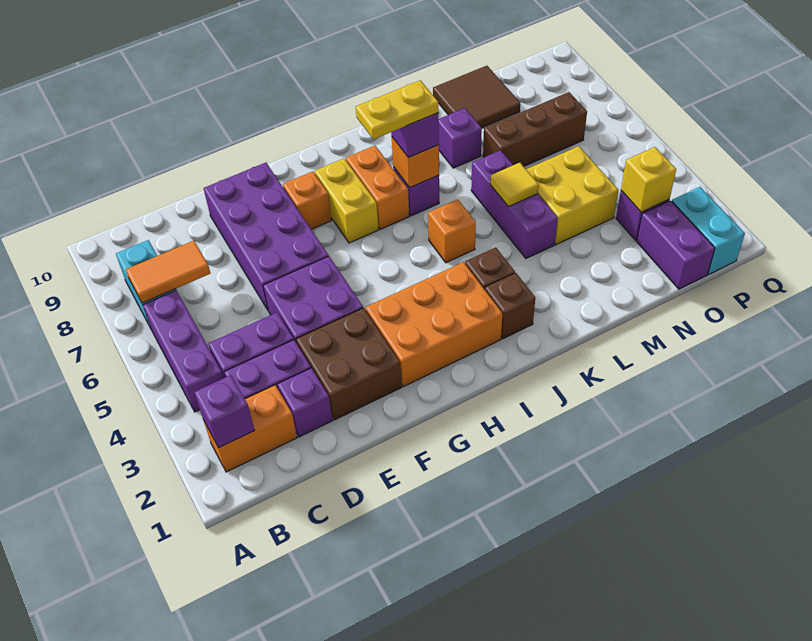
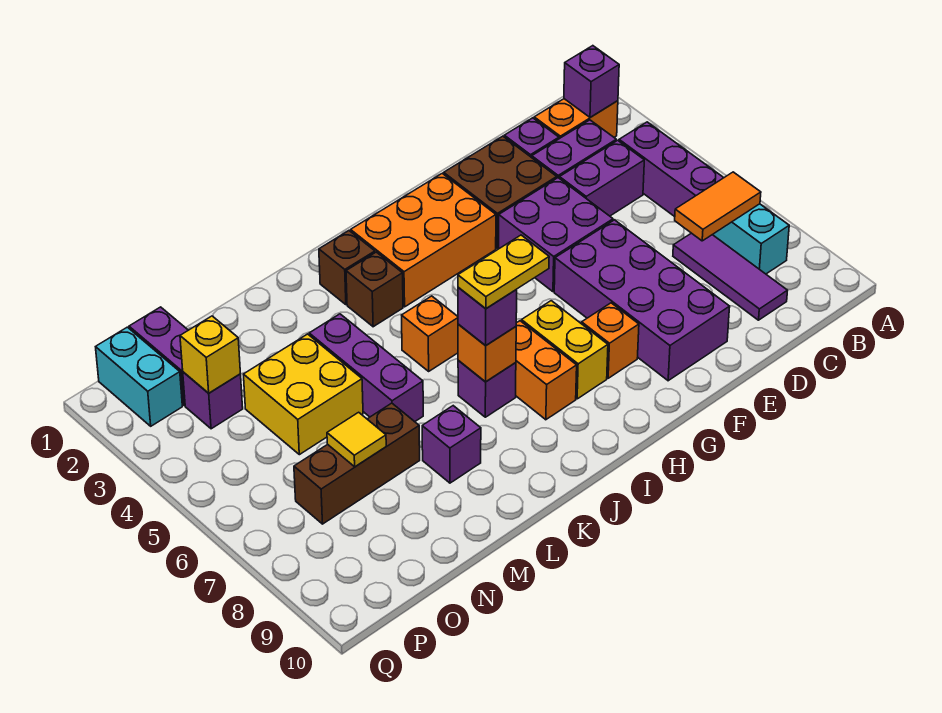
none -> purple 1x3 tile [673,233,788,320]
yellow 1x1 tile [490,163,539,207] -> yellow 1x1 tile moved to [327,412,386,467]
brown 2x2 tile [433,66,520,128] -> none

